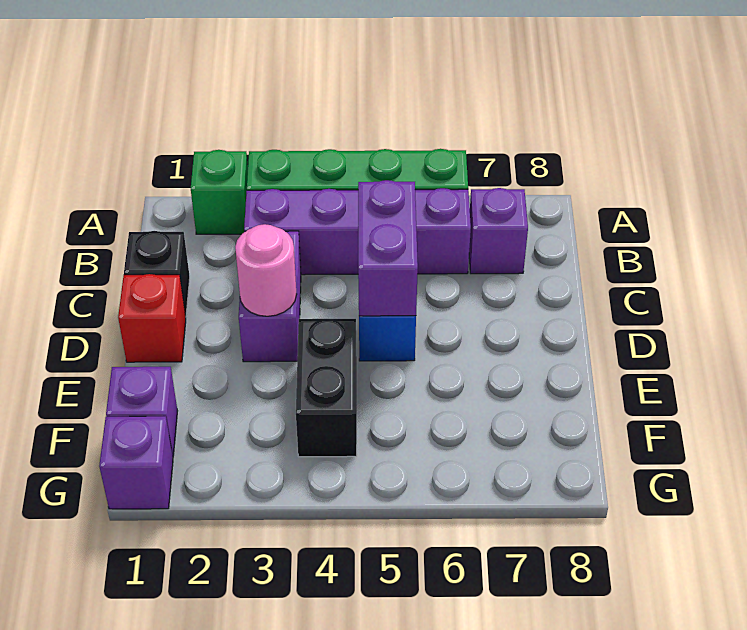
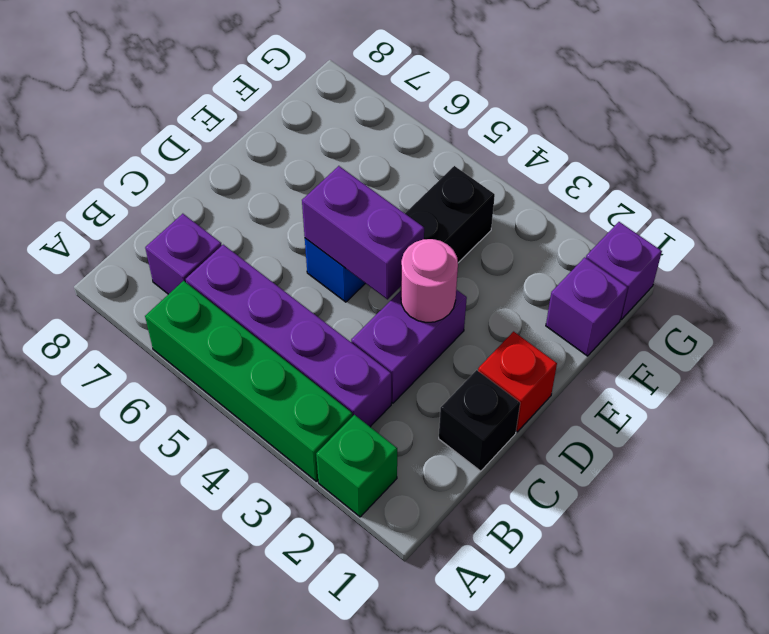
purple 1x2 brick [358,180,418,316] -> purple 1x2 brick turned to [302,166,424,299]

